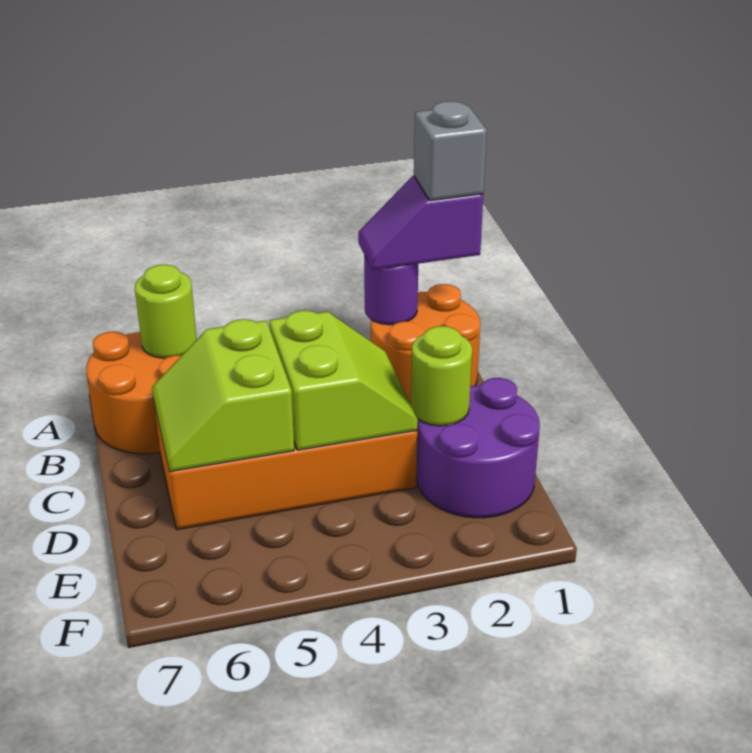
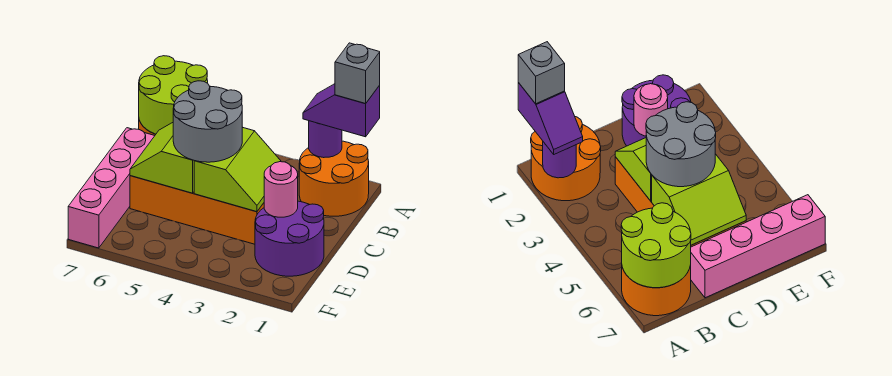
lime 1x1 round brick [135,265,197,358] -> lime 2x2 round brick [139,56,208,134]
none -> grey 2x2 round brick [173,81,242,162]
none -> pink 1x4 brick [68,128,154,248]
lime 1x1 round brick [411,326,472,426] -> pink 1x1 round brick [264,162,298,217]

